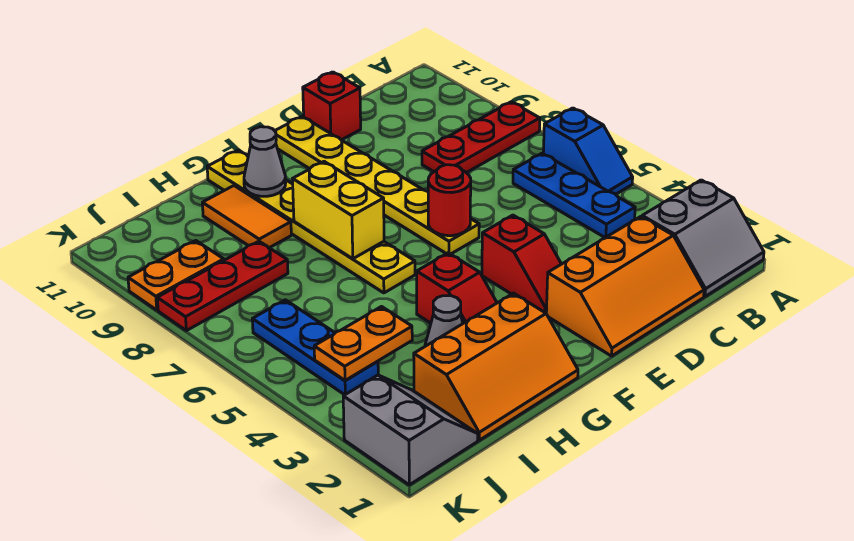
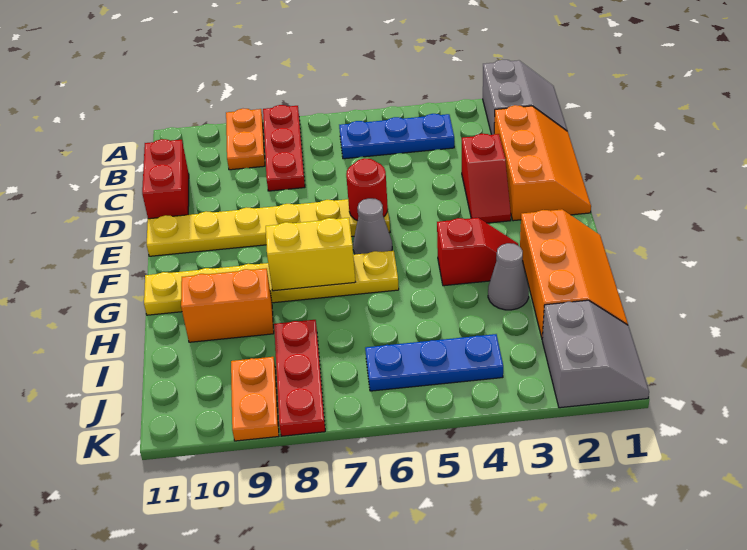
blue 1x2 slope [543,108,633,194] -> none
red 1x1 brick [303,72,361,140] -> red 1x2 brick [142,139,189,219]
red 1x2 slope [482,215,561,313] -> red 1x2 slope turned to [462,134,511,223]
grey 1x1 cone [244,127,286,196] -> grey 1x1 cone moved to [353,198,392,254]
orange 1x2 tile [202,186,291,248] -> orange 1x2 brick [181,268,274,342]
orange 1x2 plate [314,307,412,380] -> orange 1x2 plate moved to [226,109,265,170]
grey 2x2 slope [343,375,478,485] -> grey 2x2 slope turned to [542,300,649,408]

